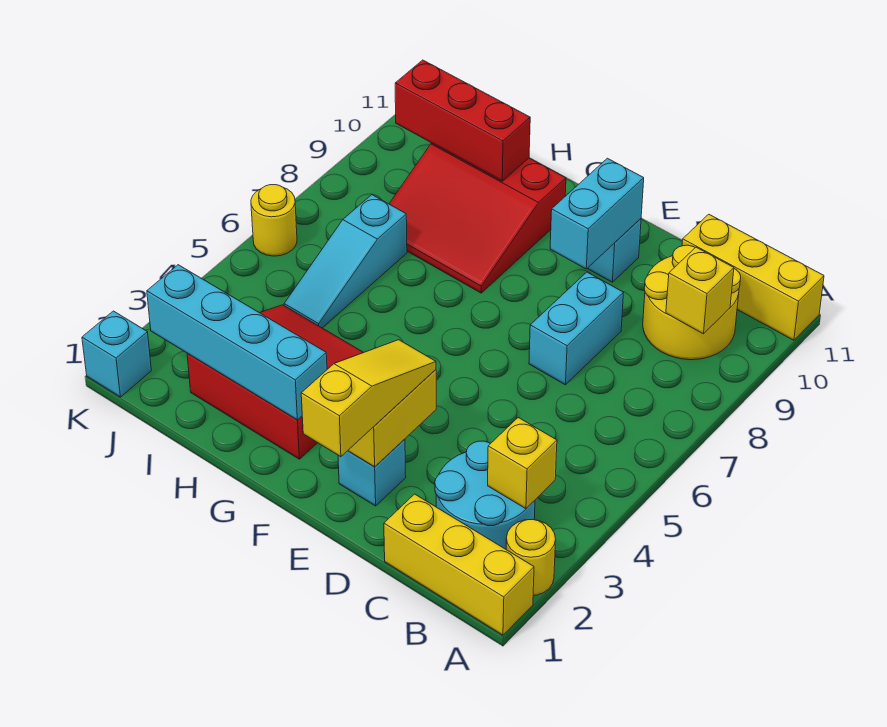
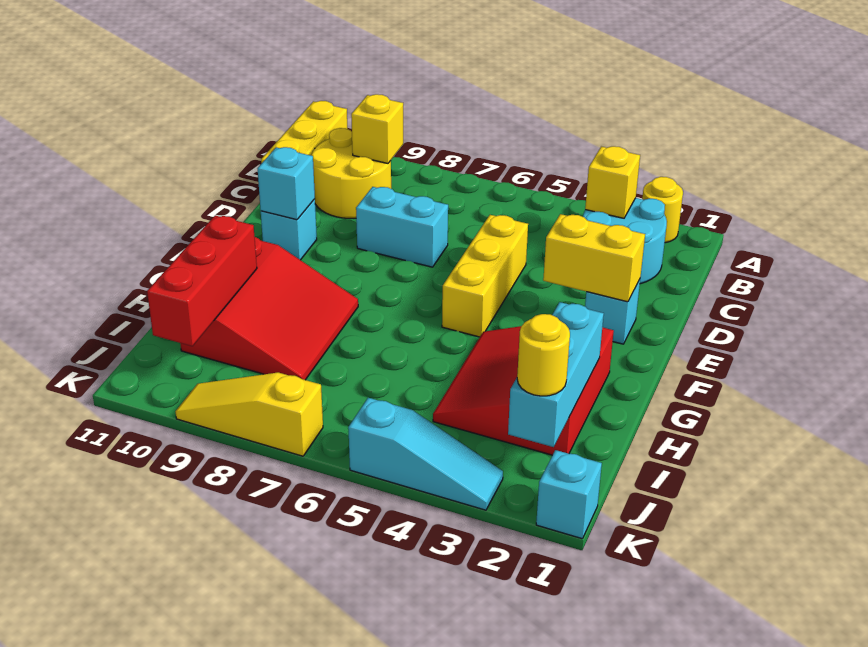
yellow 1x3 brick [384,494,534,635] -> yellow 1x3 brick moved to [442,215,528,337]
yellow 1x3 slope [301,340,436,457] -> yellow 1x3 slope moved to [176,373,323,456]
cyan 1x2 brick [550,158,644,269] -> cyan 1x1 brick [257,147,315,220]
cyan 1x4 brick [147,265,327,420] -> cyan 1x3 brick [508,302,604,447]
cyan 1x3 slope [284,195,407,328] -> cyan 1x3 slope moved to [348,398,503,510]
yellow 1x1 round brick [251,185,297,256] -> yellow 1x1 round brick moved to [517,314,570,396]

